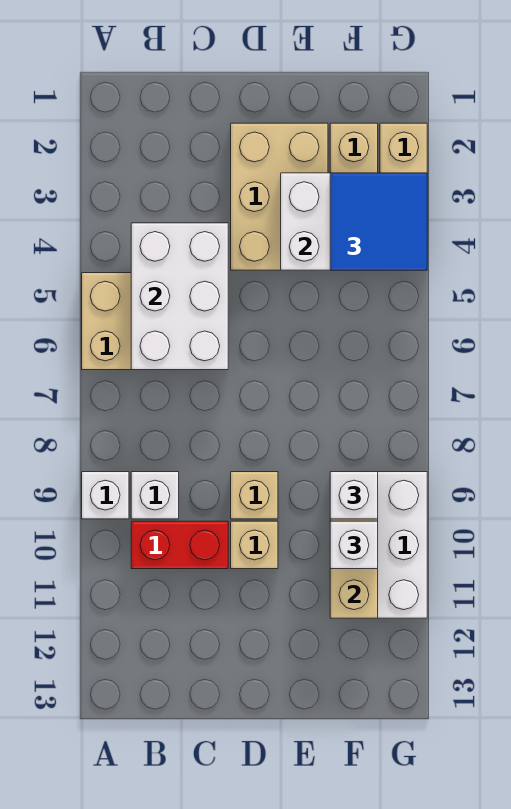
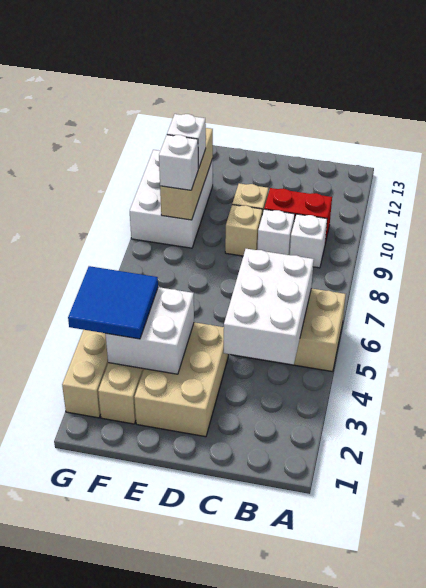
white 1x1 brick [82,472,129,519] -> white 1x1 brick moved to [257,209,295,255]

